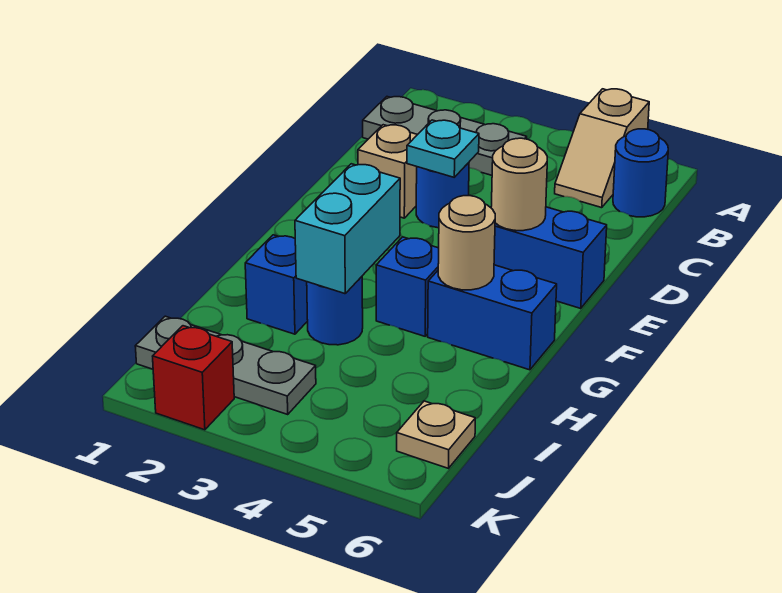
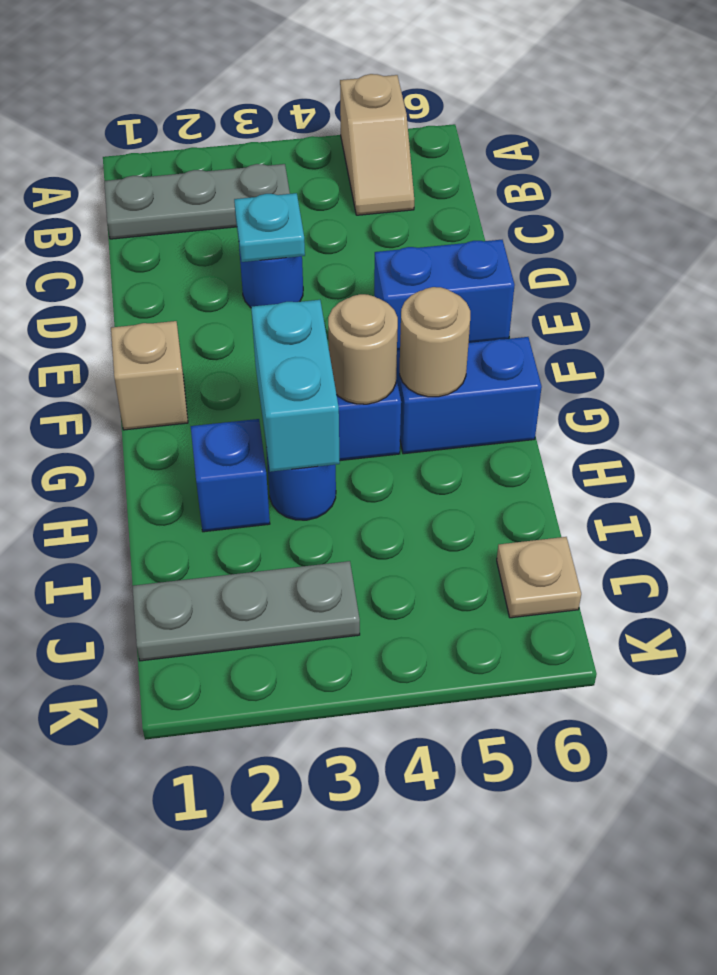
blue 1x1 round brick [613,129,668,217] -> none
tan 1x1 brick [358,125,417,218] -> tan 1x1 brick moved to [111,321,188,430]
tan 1x1 round brick [491,138,547,231] -> tan 1x1 round brick moved to [328,294,398,404]
red 1x1 brick [153,326,234,430] -> none

